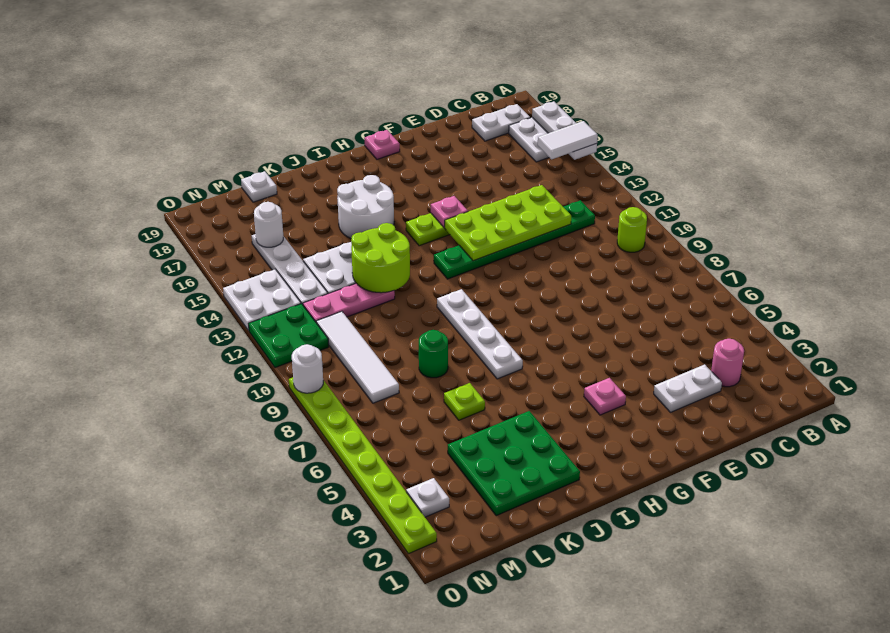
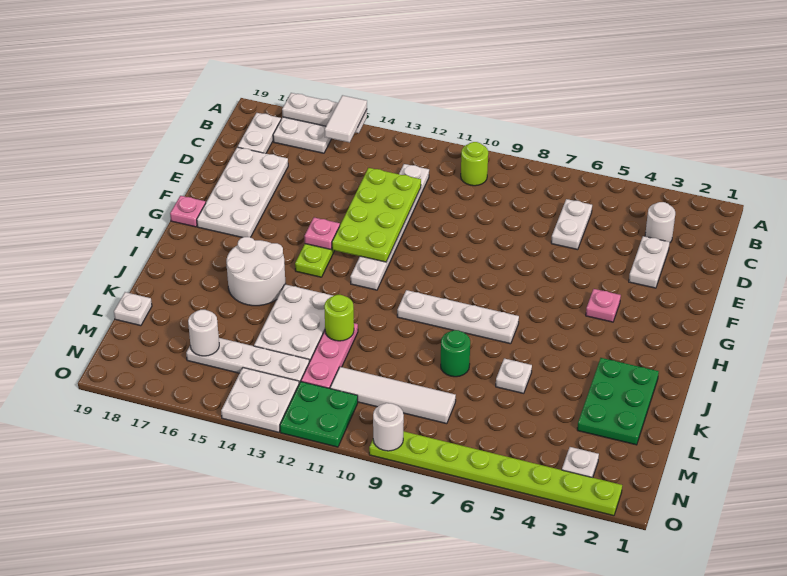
pink 1x1 round brick [711,339,744,387] -> white 1x1 round brick [645,202,675,242]
none -> white 1x2 plate [551,199,592,250]
green 1x6 plate [434,200,595,279] -> white 1x6 plate [350,164,429,290]
none -> white 2x4 plate [197,147,288,238]
green 3x3 plate [448,411,580,516] -> green 2x3 plate [577,358,659,445]
lime 2x2 round brick [351,223,410,293] -> lime 1x1 round brick [324,295,354,341]
lime 1x1 plate [444,383,485,420] -> white 1x1 plate [496,358,532,393]

